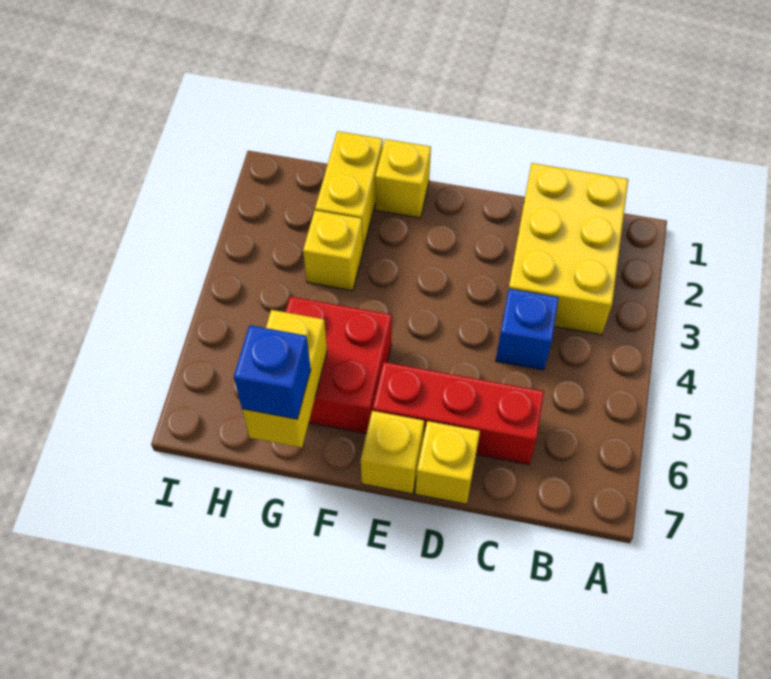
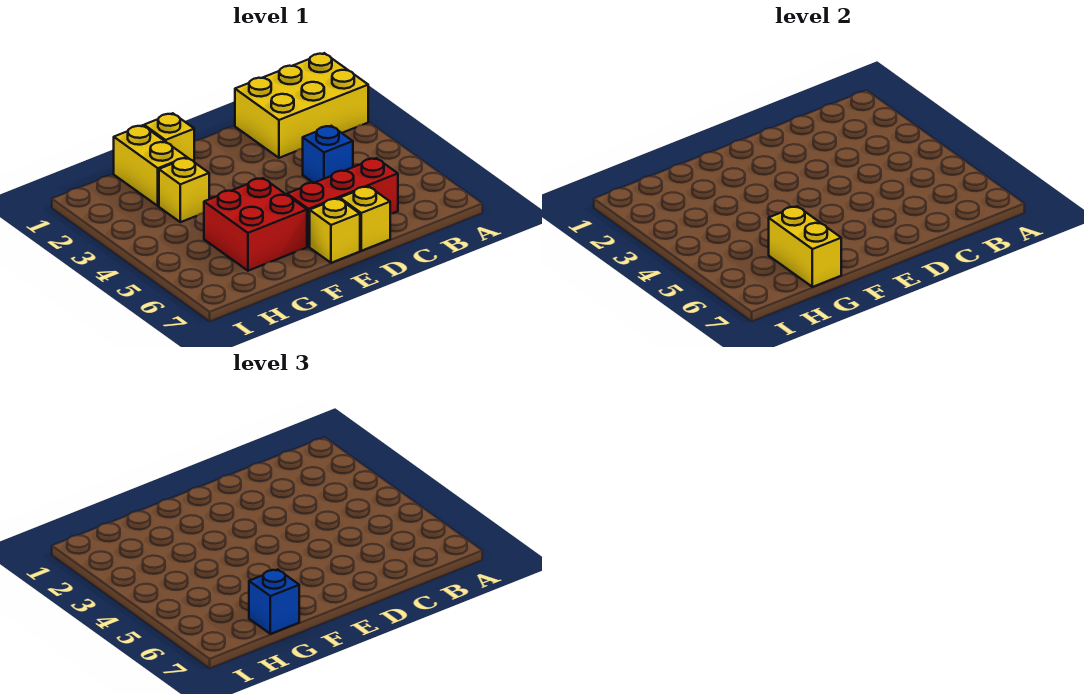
yellow 2x3 brick [509,163,628,335] -> yellow 2x3 brick turned to [235,53,368,158]

